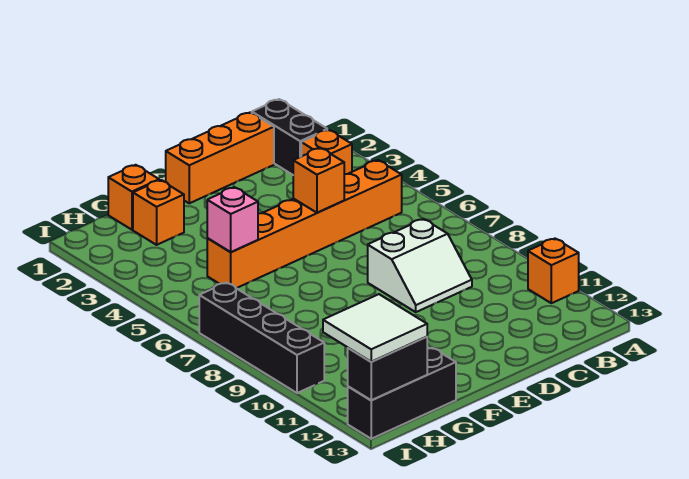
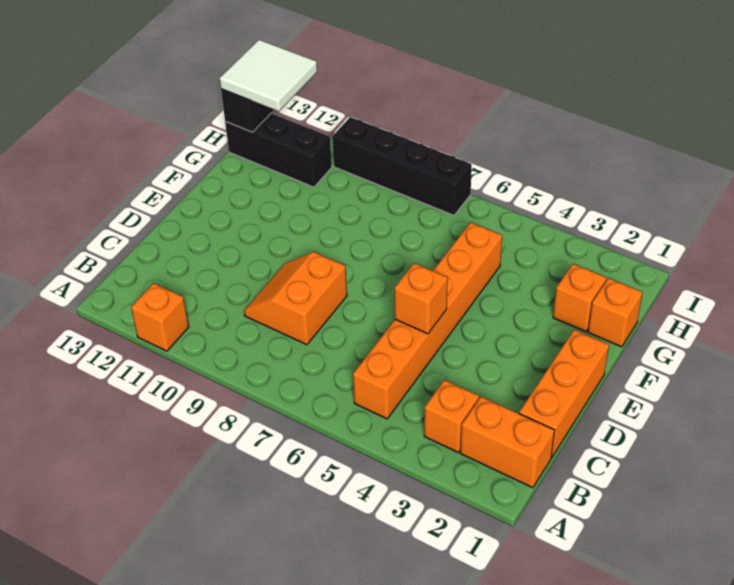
black 1x2 brick [252,99,327,175] -> orange 1x2 brick [460,397,555,488]
white 2x2 slope [368,219,472,312] -> orange 2x2 slope [244,252,347,345]
pink 1x1 brick [207,187,258,252] -> none
black 1x3 brick [348,348,456,439] -> black 1x3 brick turned to [225,113,332,187]

